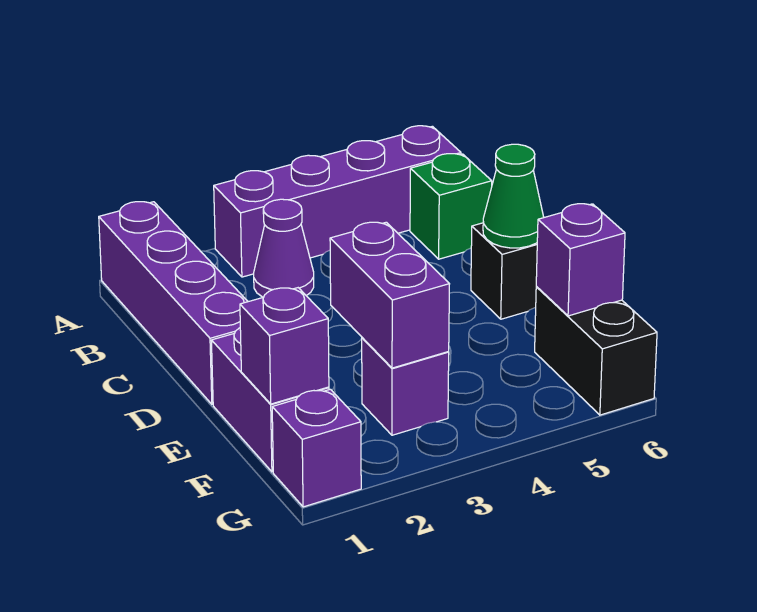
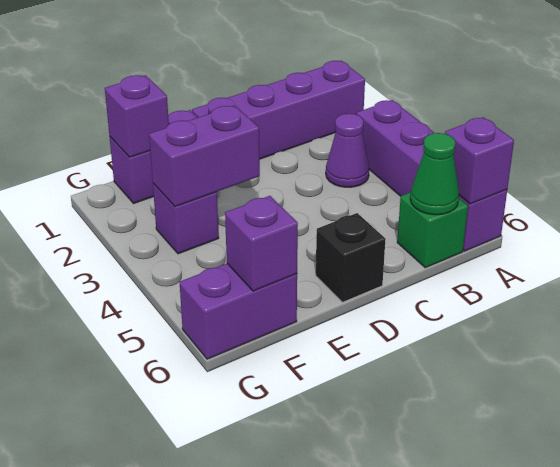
green 1x1 cone [483,144,544,248] -> green 1x1 cone moved to [410,133,459,215]
black 1x2 brick [535,287,657,415] -> purple 1x2 brick [180,264,297,359]
purple 1x1 brick [272,389,361,507] -> purple 1x1 brick moved to [445,117,514,204]

